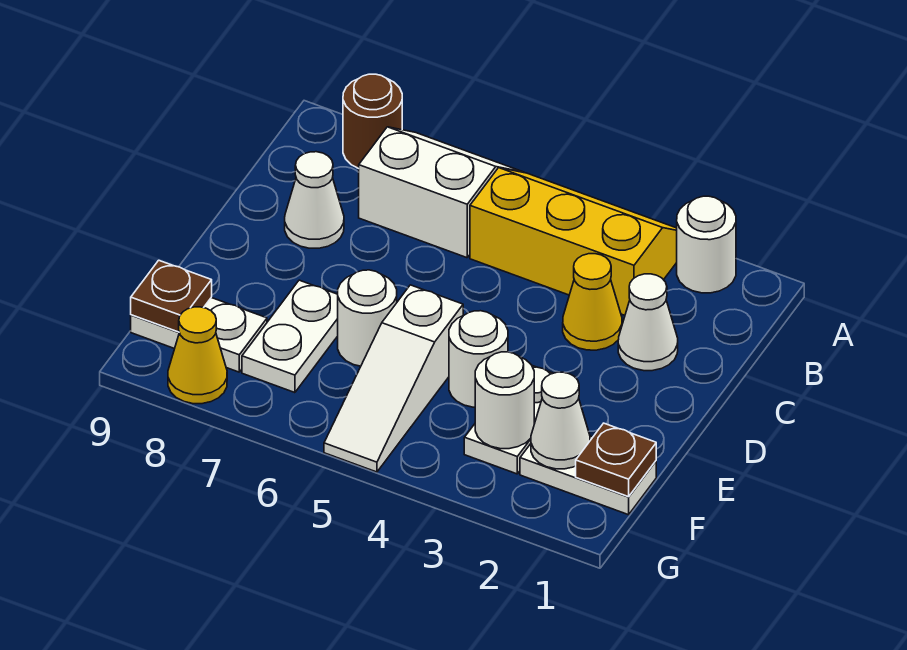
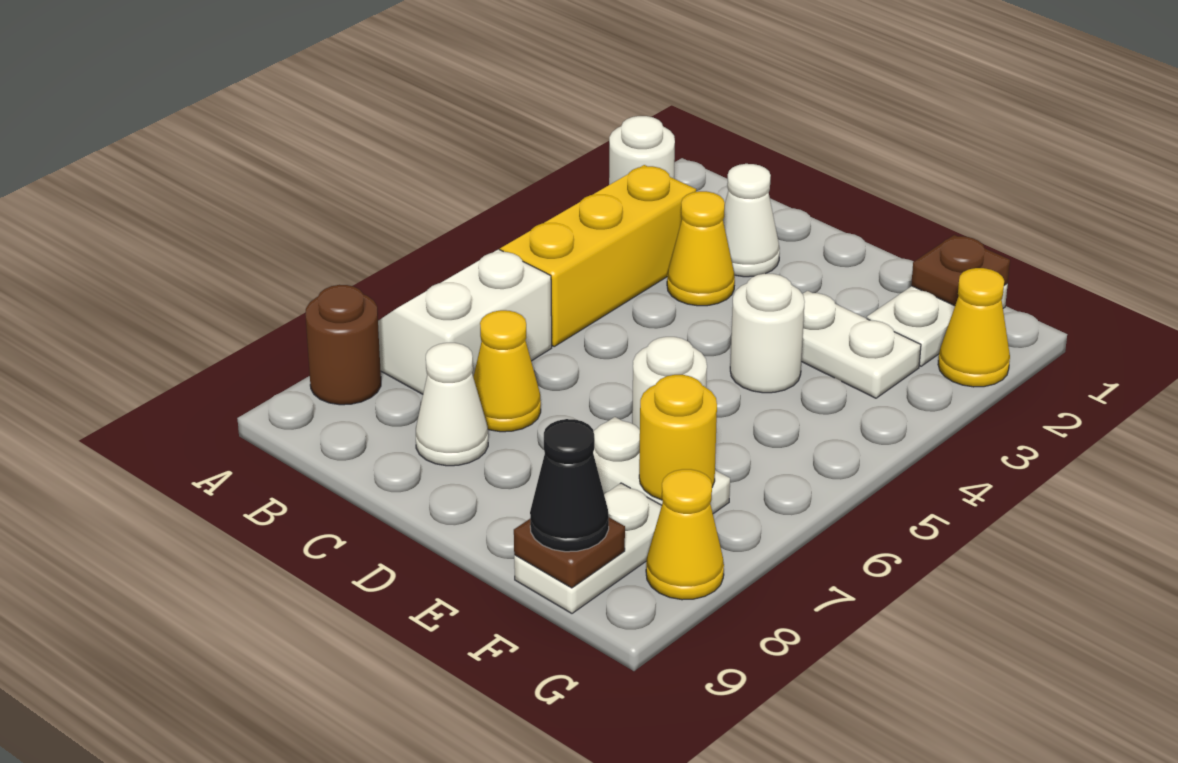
none -> yellow 1x1 cone [473,310,541,432]
white 1x3 slope [324,285,463,472] -> none
white 1x1 cone [531,372,590,469] -> none
white 1x1 round brick [475,352,534,449] -> none
none -> yellow 1x1 round brick [639,375,717,500]
none -> black 1x1 cone [530,419,609,552]
none -> yellow 1x1 cone [938,268,1010,387]

